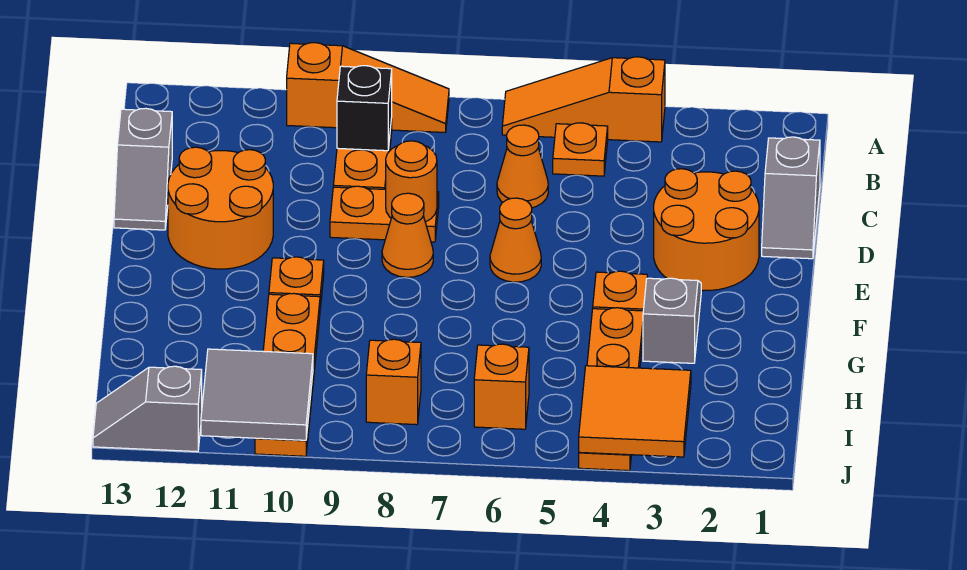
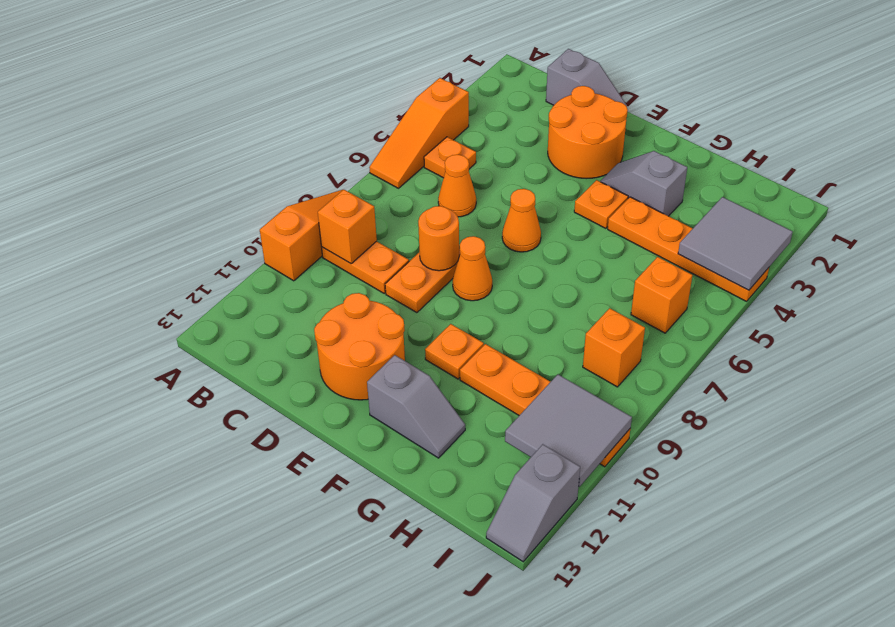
black 1x1 brick [337,66,392,151] -> orange 1x1 brick [318,190,377,263]
grey 1x2 slope [114,108,172,230] -> grey 1x2 slope moved to [367,355,465,458]
orange 2x2 tile [579,366,691,457] -> grey 2x2 tile [678,197,793,290]

